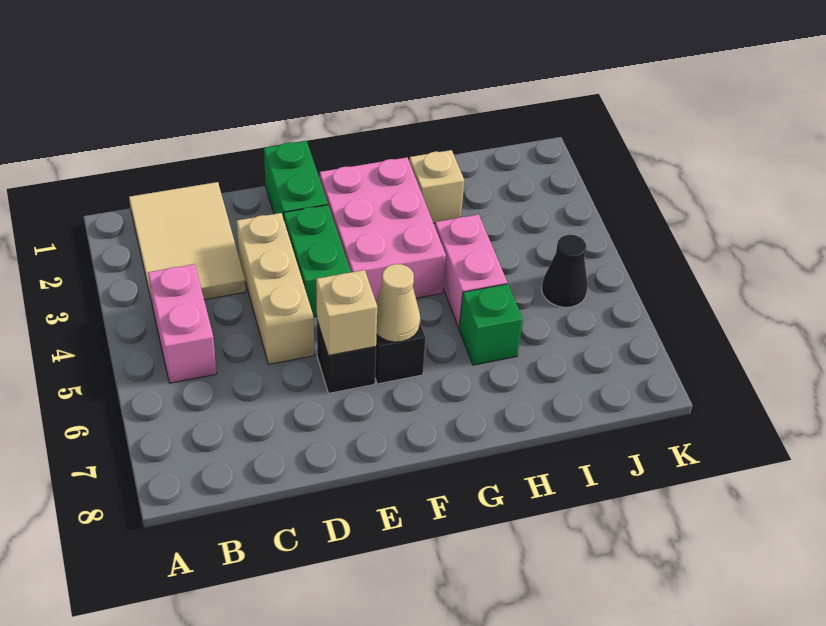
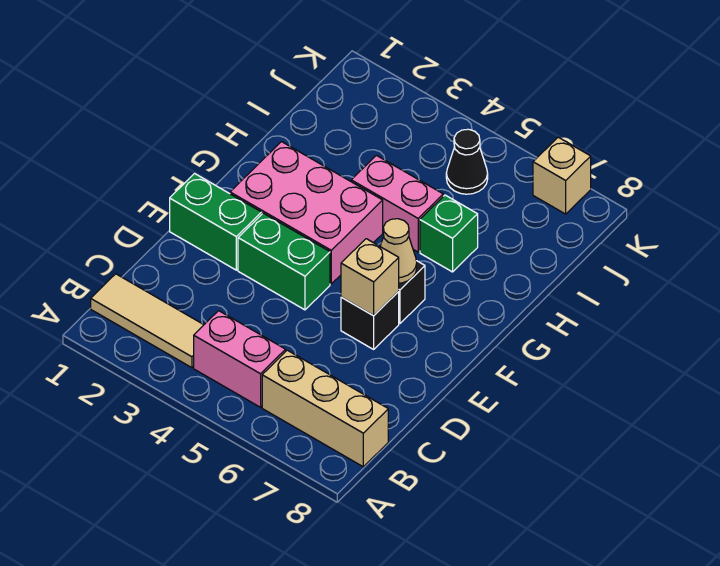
tan 2x3 tile [129,182,246,306] -> tan 1x3 tile [91,274,204,368]
tan 1x3 brick [237,213,315,364] -> tan 1x3 brick moved to [262,350,388,467]
tan 1x1 brick [409,150,464,223] -> tan 1x1 brick moved to [533,137,591,214]

